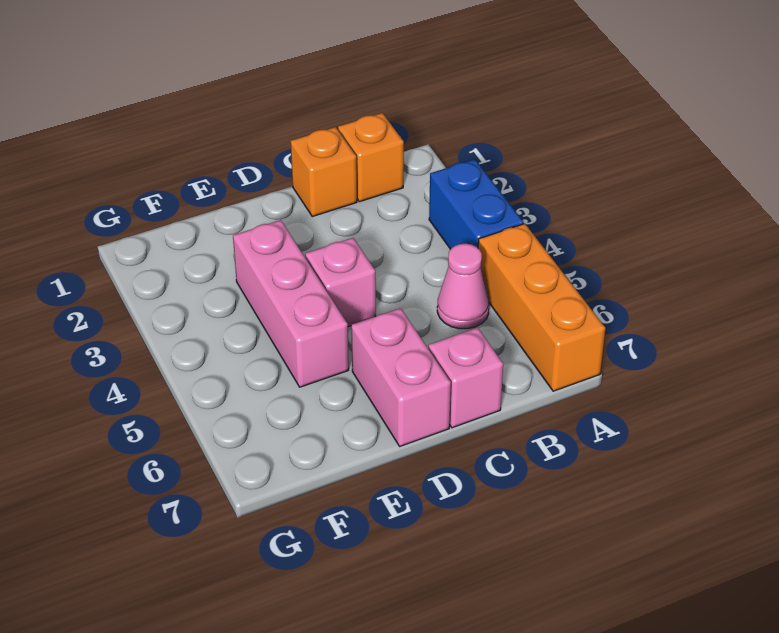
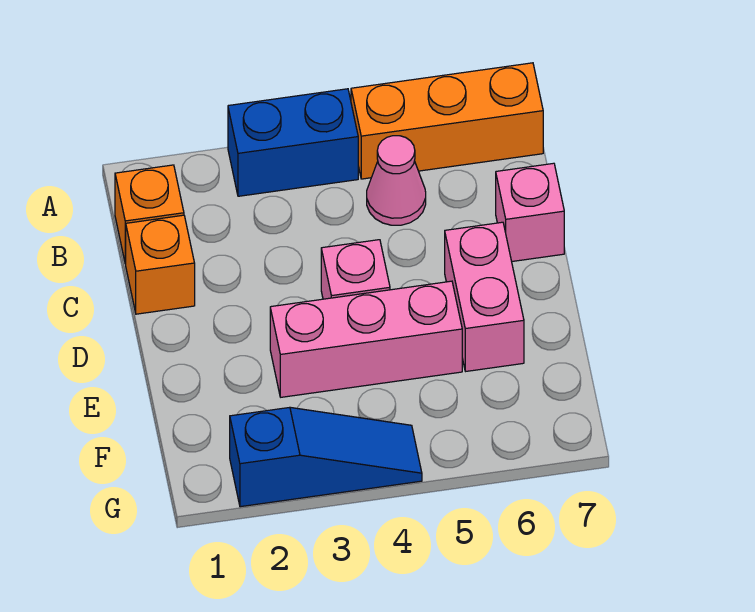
pink 1x2 brick [351,308,451,446] -> pink 1x2 brick turned to [445,222,524,371]
none -> blue 1x3 slope [230,407,422,507]

